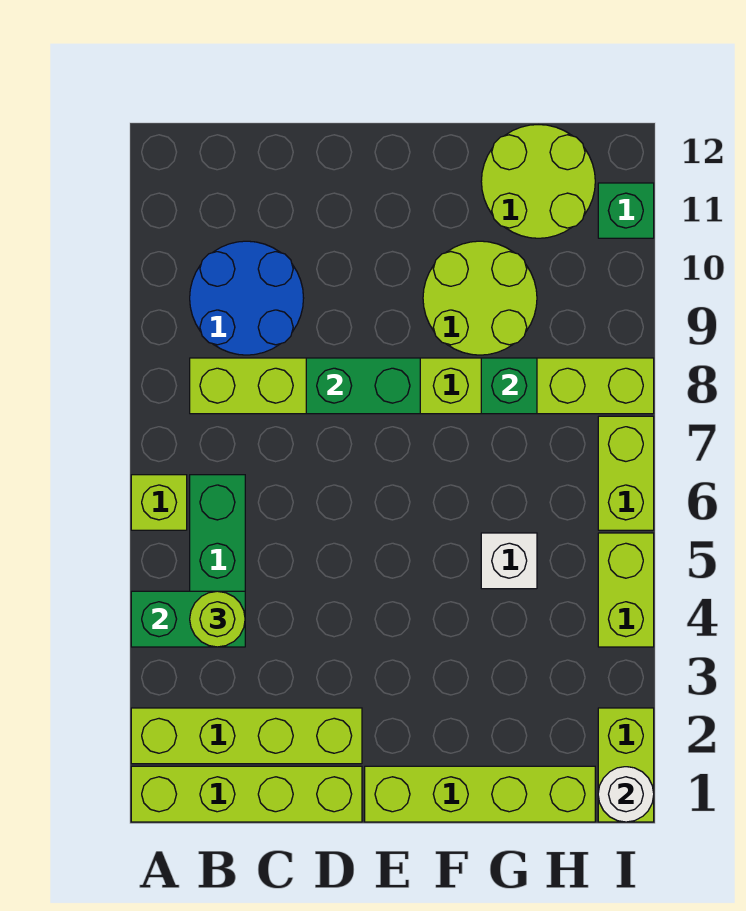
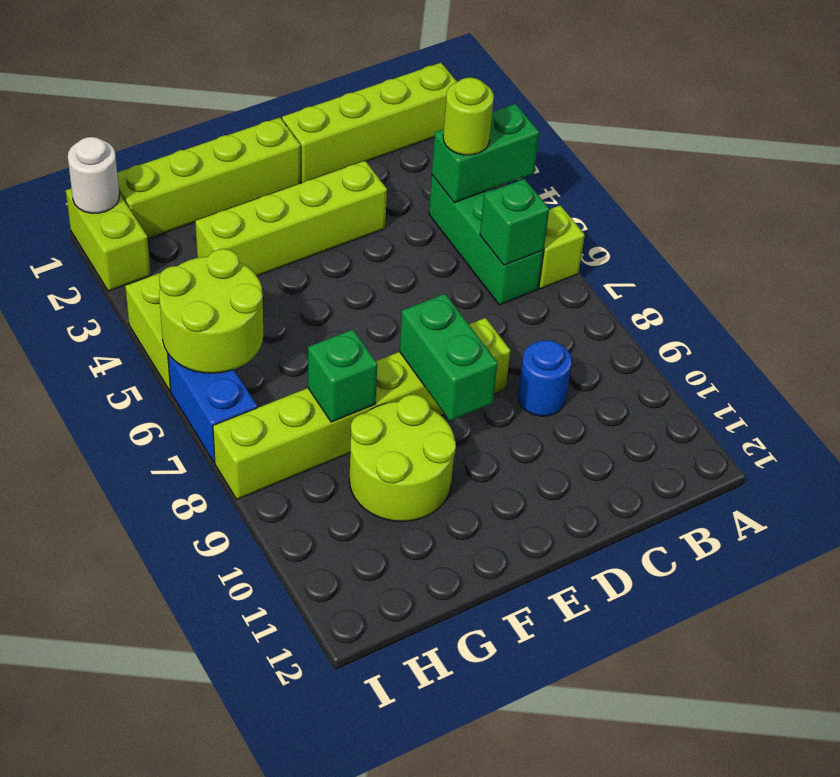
lime 1x4 brick [131,708,362,764] -> lime 1x4 brick moved to [195,161,387,276]
lime 1x8 brick [190,358,654,414] -> lime 1x6 brick [213,318,510,499]
blue 2x2 round brick [190,241,304,355] -> blue 1x1 round brick [518,340,572,416]
green 1x2 brick [306,358,420,414] -> green 1x2 brick turned to [399,294,498,421]
white 1x1 brick [481,533,537,589] -> none
lime 2x2 round brick [481,125,595,238] -> lime 2x2 round brick moved to [159,249,263,373]
lime 1x2 brick [598,416,654,530] -> blue 1x2 brick [168,354,257,462]
green 1x1 brick [598,183,654,238] -> green 1x1 brick moved to [480,179,549,265]

